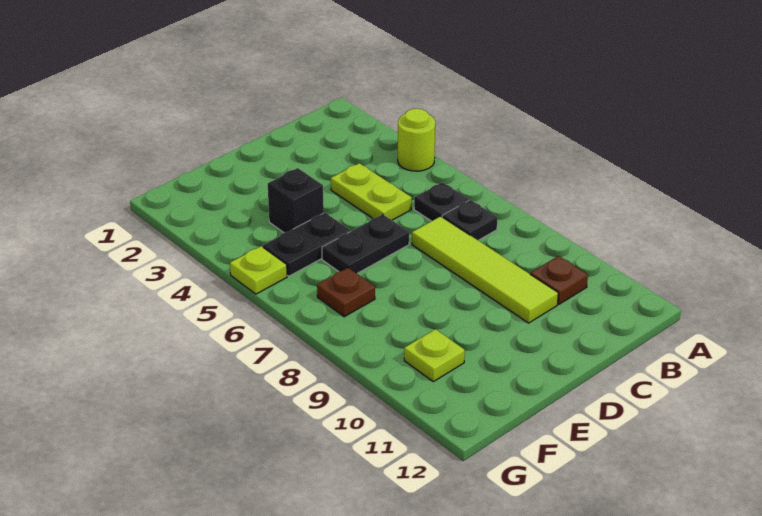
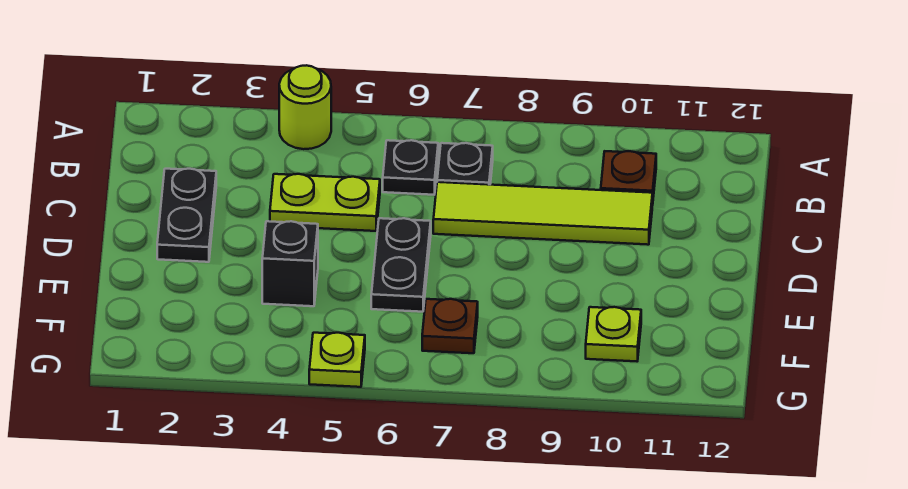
black 1x2 plate [263,213,351,276] -> black 1x2 plate moved to [157,169,216,262]

